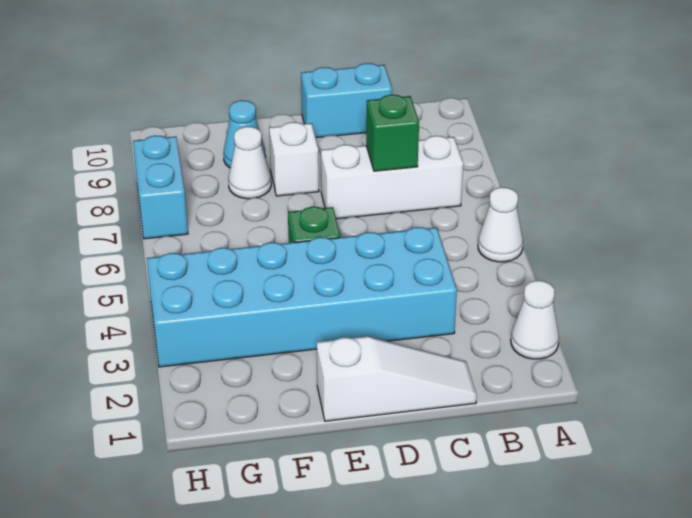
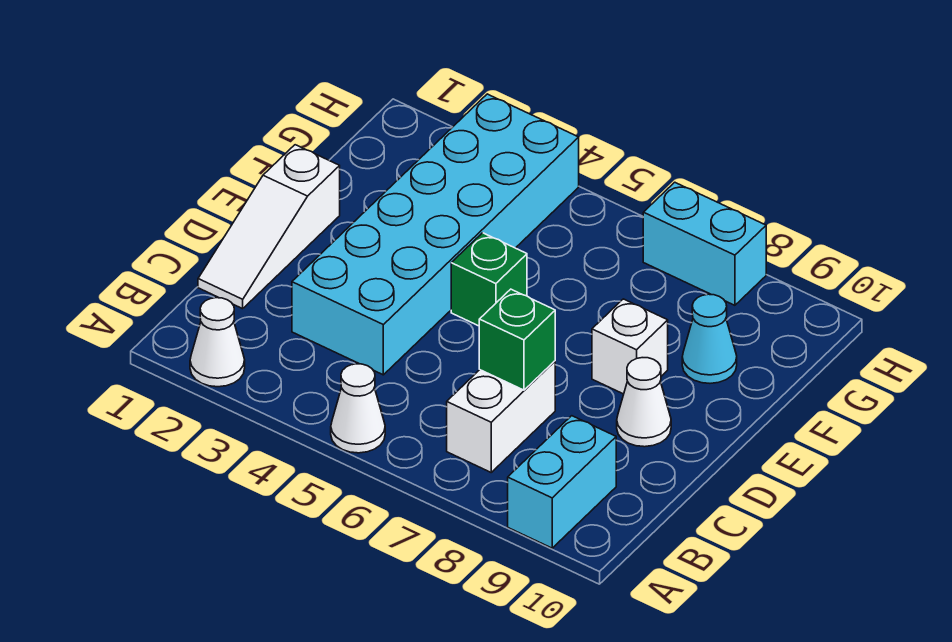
white 1x3 brick [321,136,463,219] -> white 1x2 brick [447,361,555,472]
cyan 1x2 brick [301,63,392,138] -> cyan 1x2 brick moved to [508,416,616,548]
white 1x1 cone [228,127,271,199] -> white 1x1 cone moved to [617,358,671,447]

